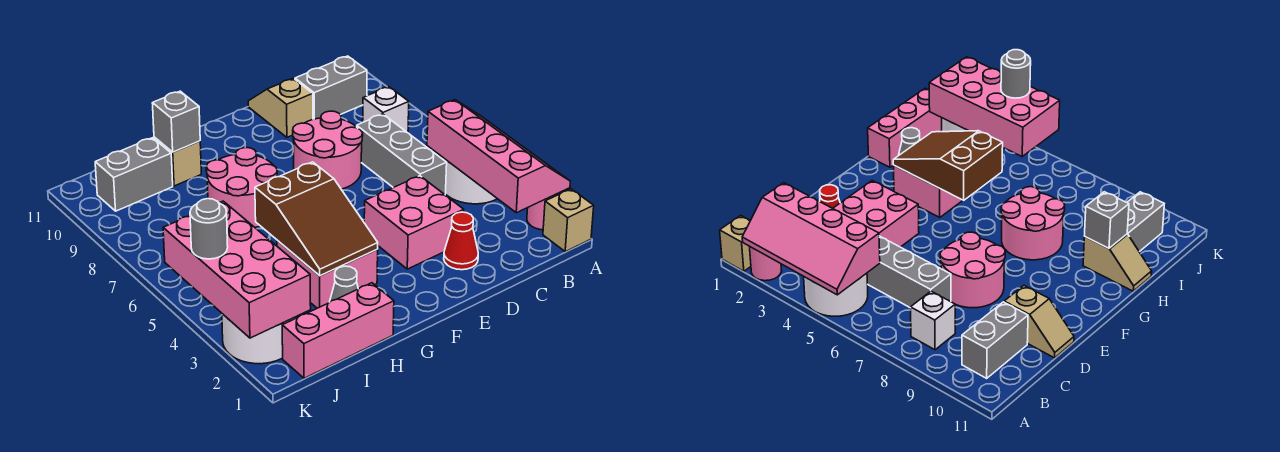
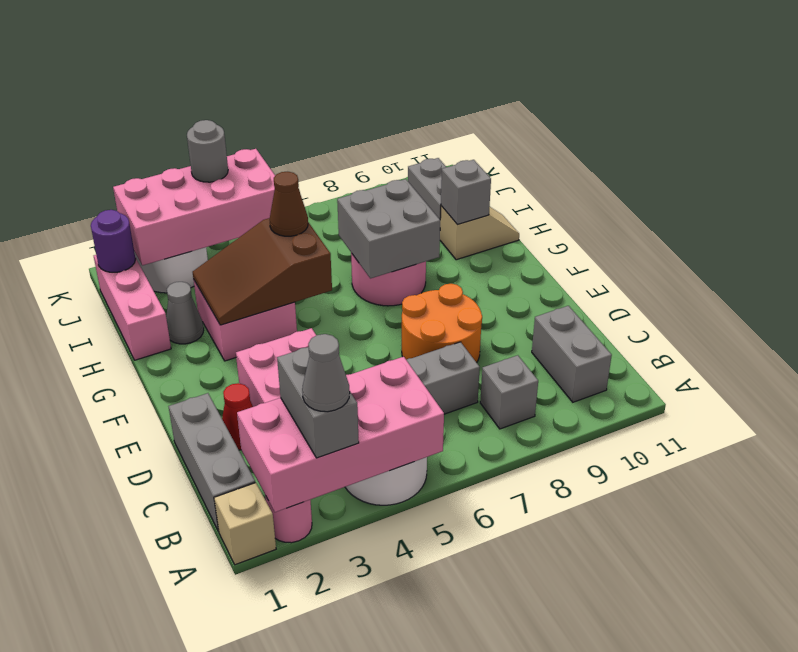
pink 2x4 slope [427,100,570,213] -> pink 2x4 brick [237,357,444,512]
none -> grey 1x2 brick [277,347,359,458]
none -> grey 1x1 cone [302,334,350,412]
none -> grey 1x3 brick [168,393,255,531]
white 1x1 brick [363,87,409,133] -> grey 1x1 brick [480,355,538,429]
pink 2x2 round brick [293,111,363,189] -> orange 2x2 round brick [402,284,482,363]
tan 1x2 slope [248,78,313,137] -> none
none -> grey 2x2 brick [337,179,440,278]
none -> brown 1x1 cone [270,172,308,236]
none -> purple 1x1 round brick [91,210,136,272]

